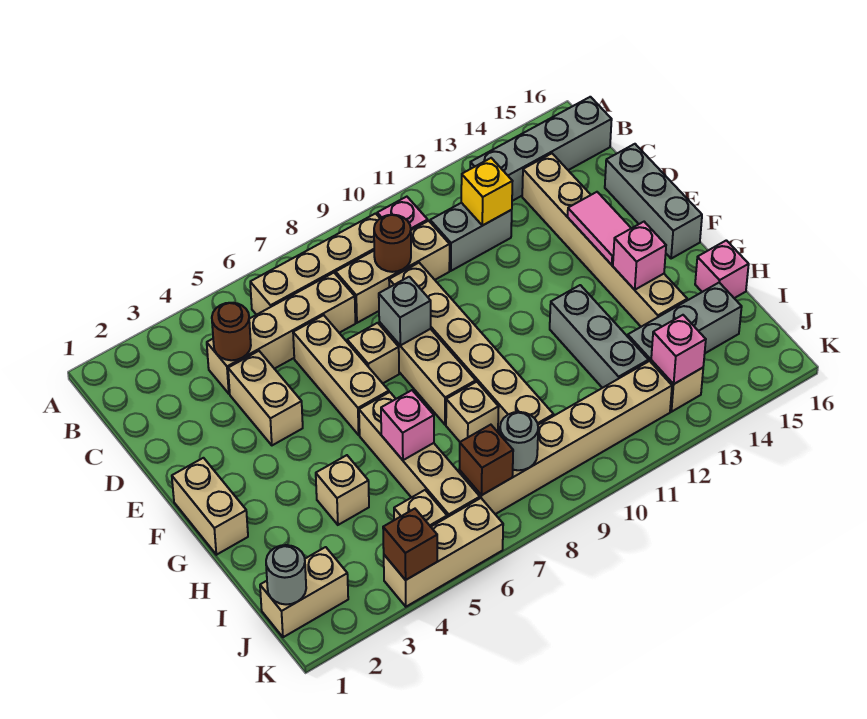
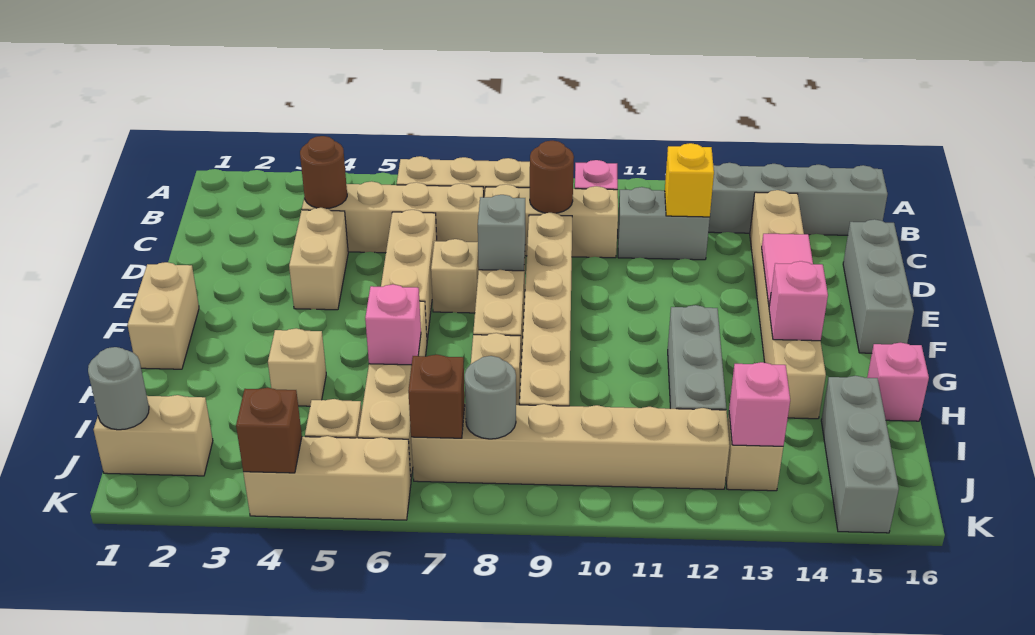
grey 1x3 brick [628,283,742,362] -> grey 1x3 brick turned to [821,376,899,533]

